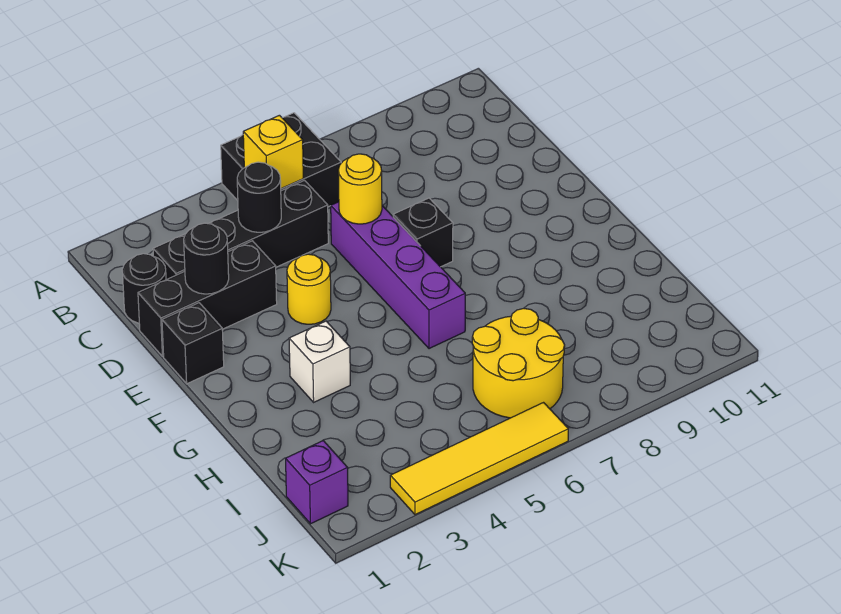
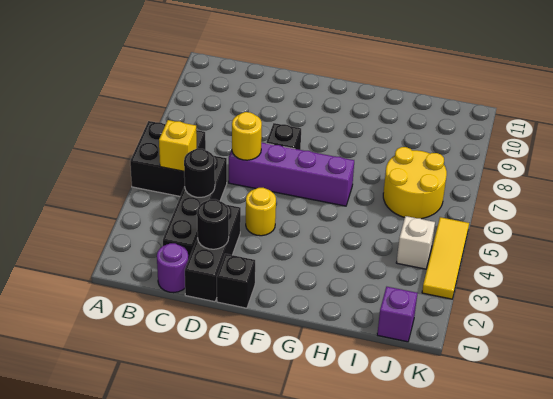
black 1x1 round brick [122,254,166,323] -> purple 1x1 round brick [157,243,188,293]
white 1x1 brick [289,321,350,402] -> white 1x1 brick moved to [396,216,435,269]
yellow 1x4 tile [390,403,568,515] -> yellow 1x3 tile [422,217,469,299]

